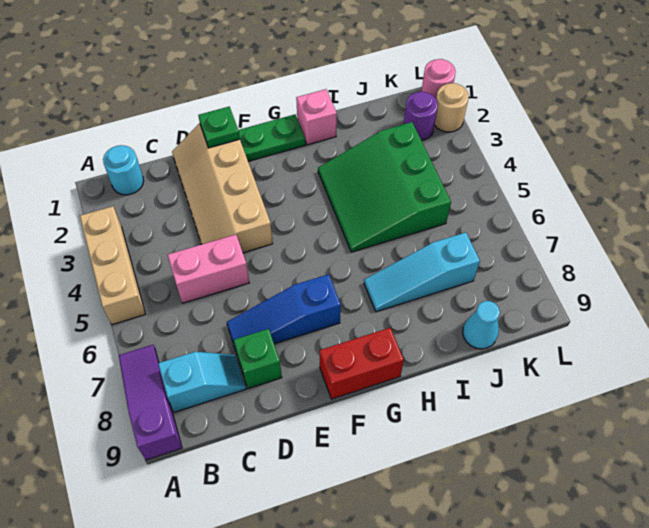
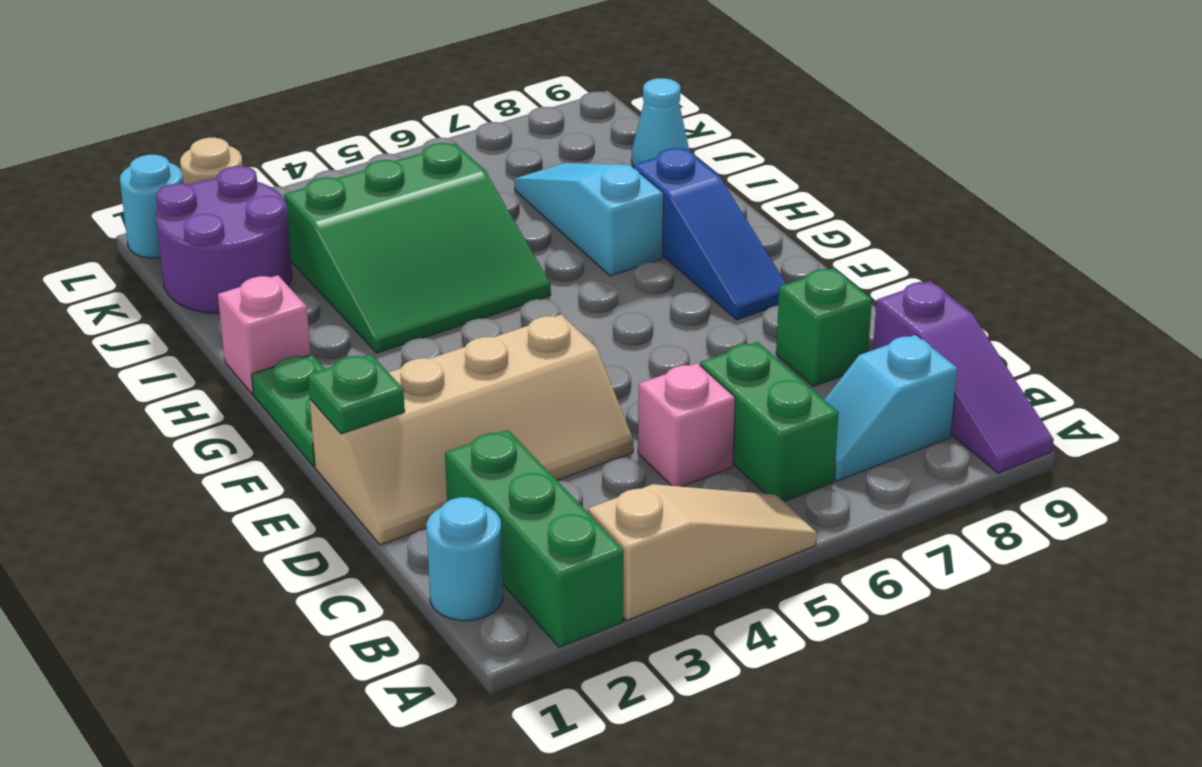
none -> green 1x3 brick [445,430,624,647]
tan 1x3 brick [80,206,145,325] -> tan 1x3 slope [588,484,817,620]
purple 1x3 slope [119,345,182,460] -> purple 1x3 slope turned to [873,281,1054,473]
none -> green 1x2 brick [700,342,839,501]
cyan 1x2 slope [158,352,246,412] -> cyan 1x2 slope turned to [824,335,958,481]
pink 1x2 brick [168,235,249,303] -> pink 1x1 brick [638,363,735,487]
blue 1x3 slope [227,274,341,354] -> blue 1x3 slope moved to [633,148,786,320]
red 1x2 brick [319,328,404,399] -> none
cyan 1x3 slope [364,232,480,312] -> cyan 1x3 slope turned to [514,163,664,276]
purple 1x1 round brick [404,92,438,140] -> purple 2x2 round brick [156,166,292,313]
pink 1x1 round brick [421,59,456,98] -> cyan 1x1 round brick [120,155,183,258]

